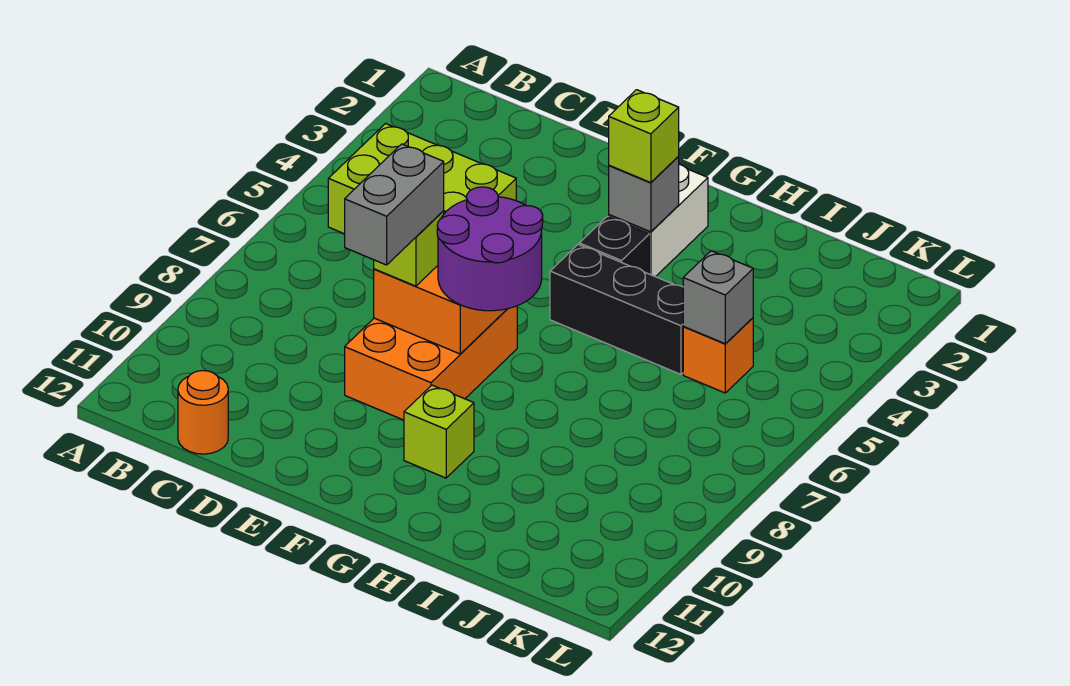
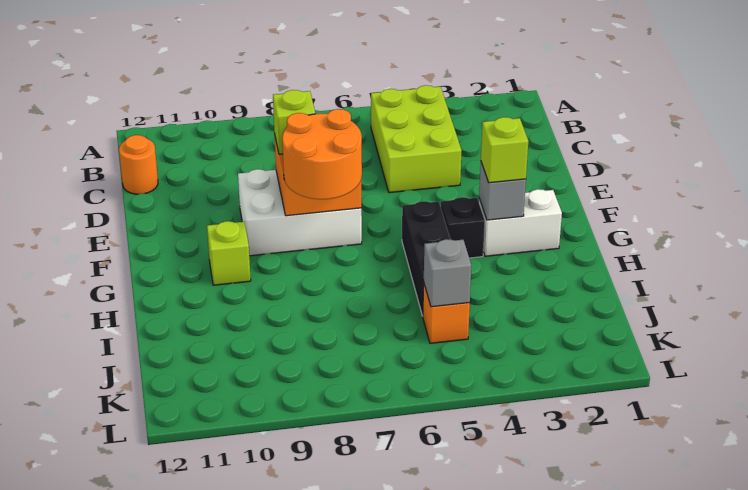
orange 2x3 brick [345,306,517,420] -> white 2x3 brick [238,169,362,256]
grey 1x2 brick [345,144,444,265] -> none
purple 2x2 round brick [437,187,543,311] -> orange 2x2 round brick [282,109,362,199]

